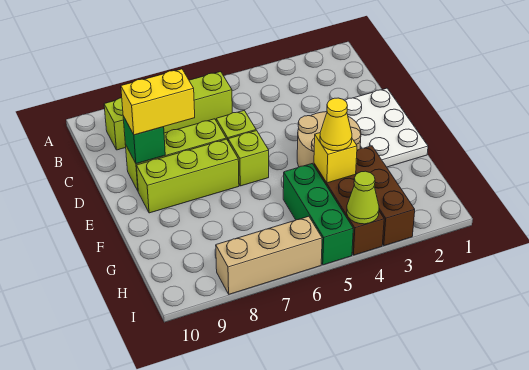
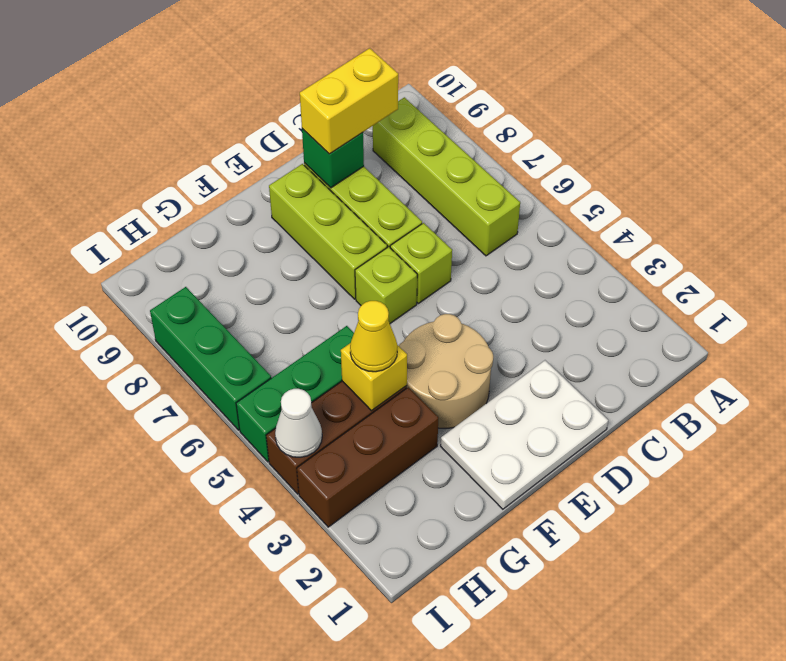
yellow 1x2 brick [121,69,195,135] -> yellow 1x2 brick turned to [300,48,398,154]
lime 1x1 cone [347,171,379,224] -> white 1x1 cone [275,389,322,457]
tan 1x3 brick [216,216,322,294] -> green 1x3 brick [150,287,271,430]

